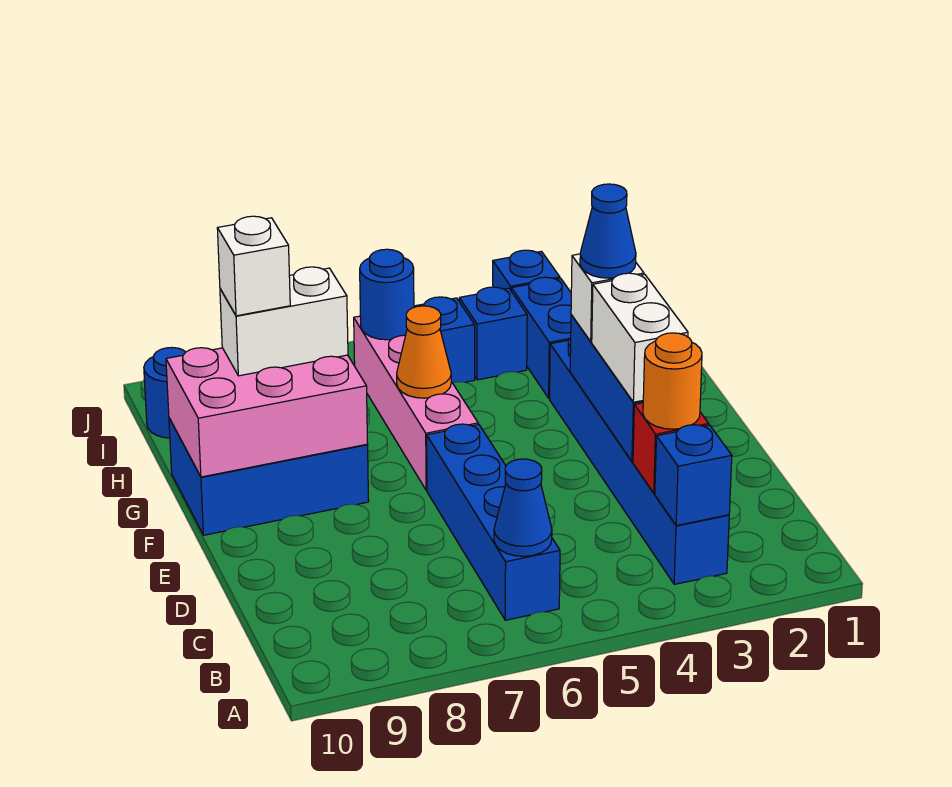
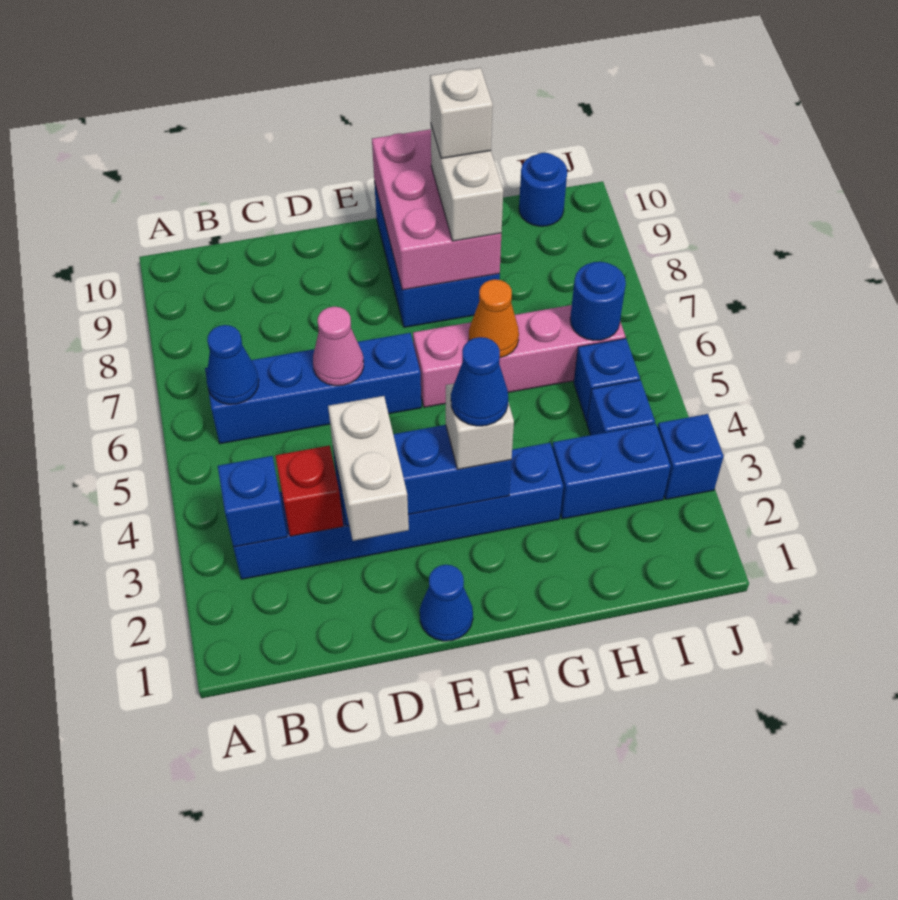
orange 1x1 round brick [643,333,702,429] -> none
white 1x2 brick [592,273,688,402] -> white 1x2 brick turned to [328,396,409,541]
none -> pink 1x1 cone [313,307,364,386]
none -> blue 1x1 cone [420,565,473,641]

